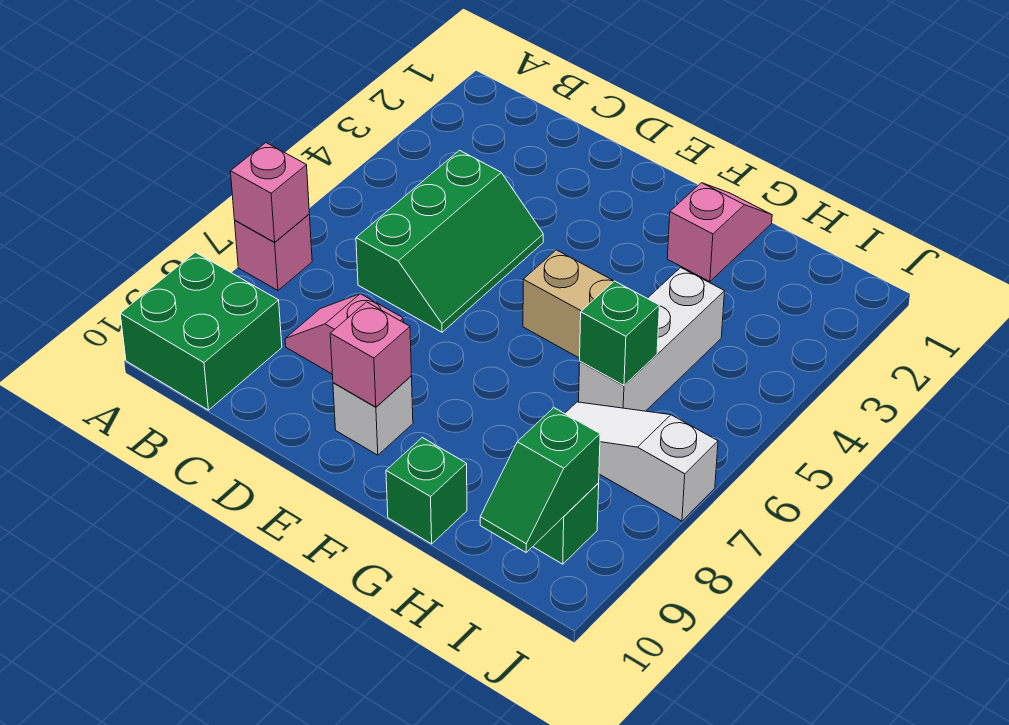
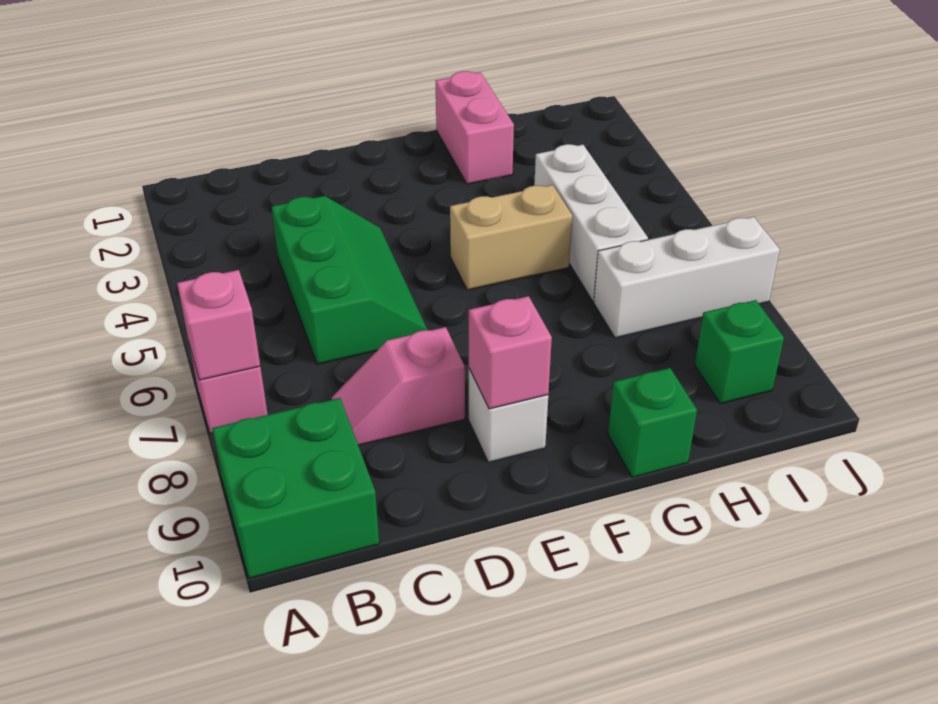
pink 1x2 slope [667,183,772,282] -> pink 1x2 brick [436,71,514,184]
green 1x1 brick [580,281,659,385] -> none
white 1x3 slope [565,402,718,521] -> white 1x3 brick [594,217,780,338]
green 1x2 slope [480,408,600,552] -> none

